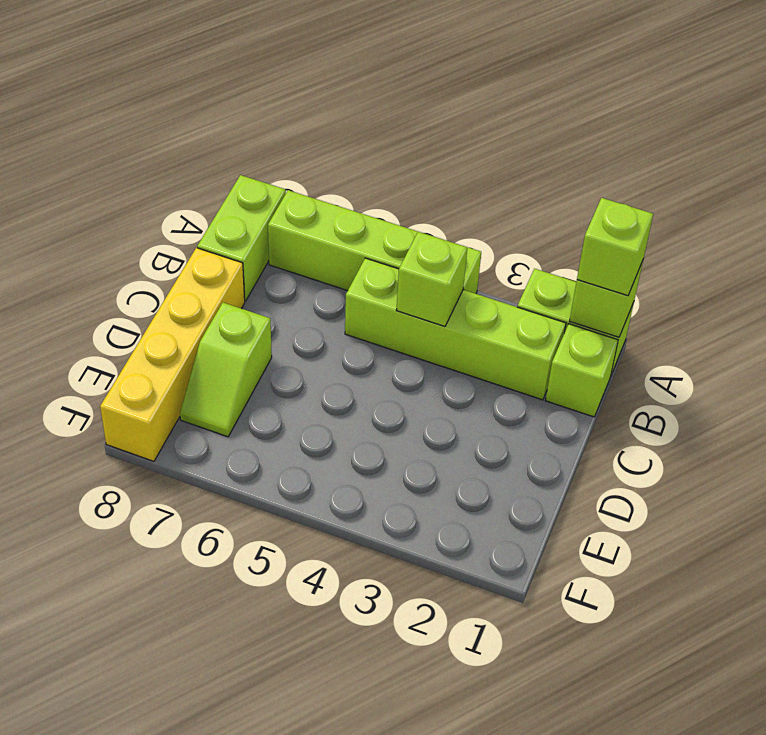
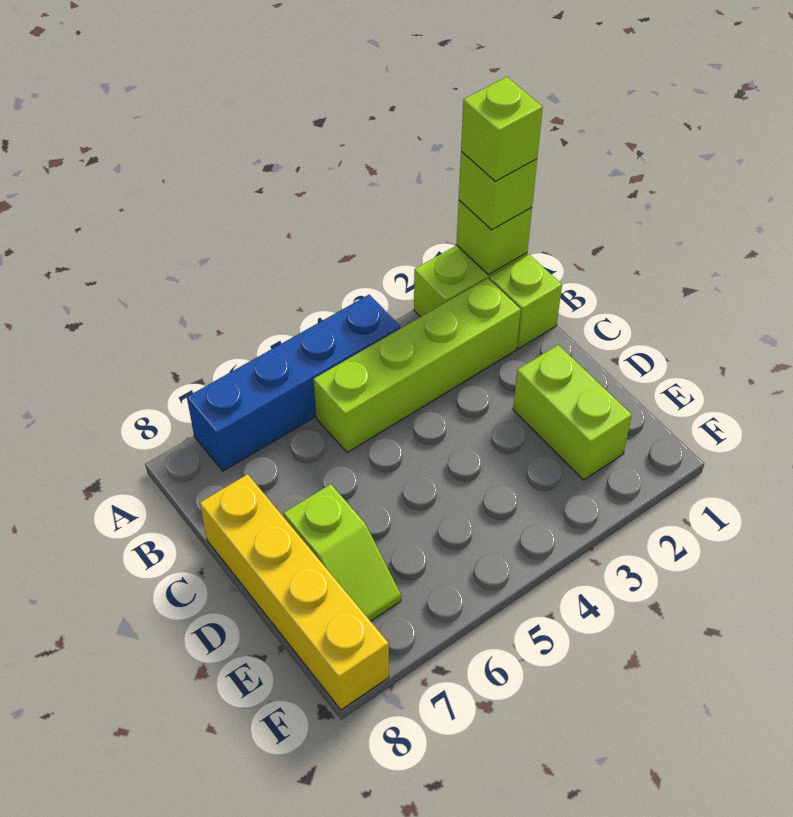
lime 1x4 brick [268,190,481,294] -> blue 1x4 brick [187,295,400,471]
lime 1x2 brick [197,175,286,301] -> lime 1x2 brick moved to [513,345,632,480]
lime 1x1 brick [397,232,467,326] -> lime 1x1 brick moved to [461,77,543,181]

